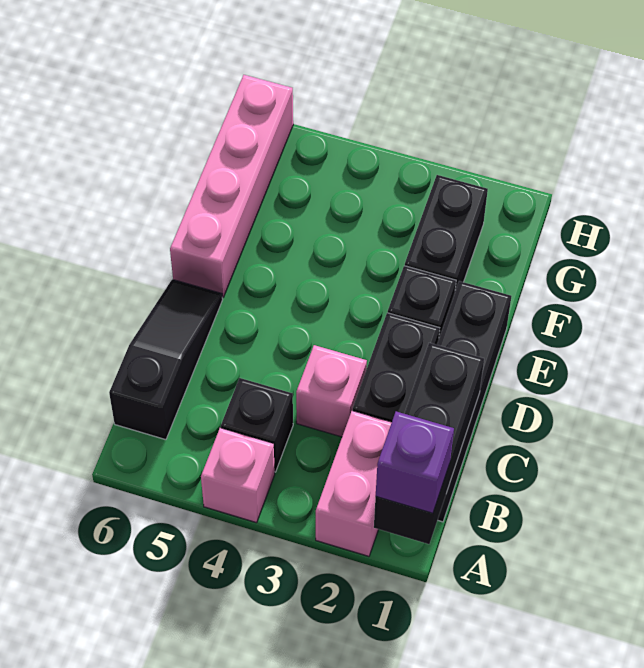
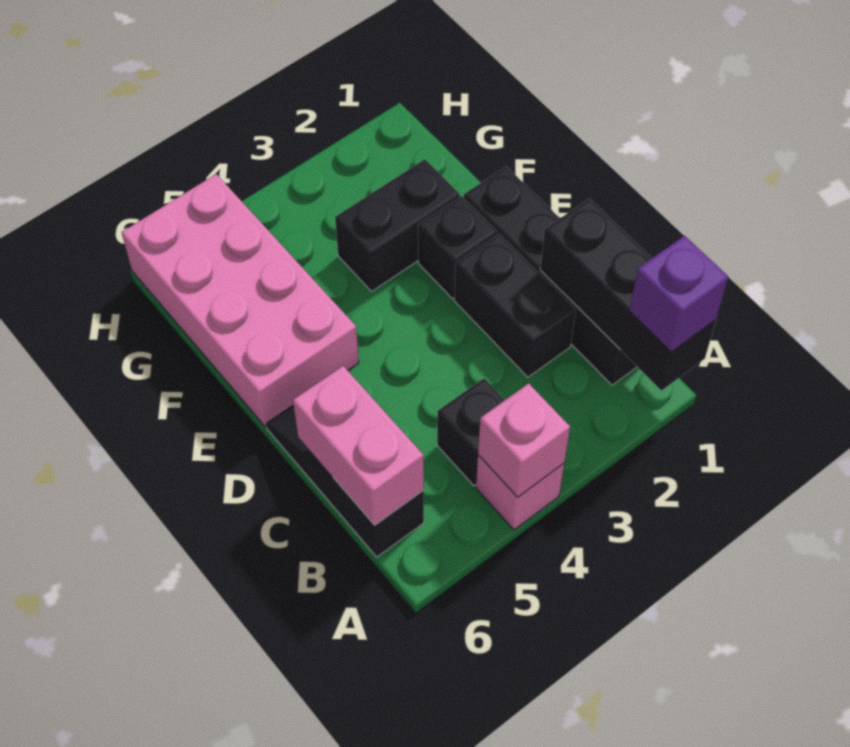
pink 1x2 brick [316,411,392,556] -> pink 1x2 brick moved to [293,366,424,525]
pink 1x1 brick [296,345,367,437] -> pink 1x1 brick moved to [478,383,570,497]
pink 1x4 brick [170,75,293,297] -> pink 2x4 brick [122,174,359,427]
black 1x2 brick [405,175,488,291] -> black 1x2 brick turned to [335,159,460,291]

